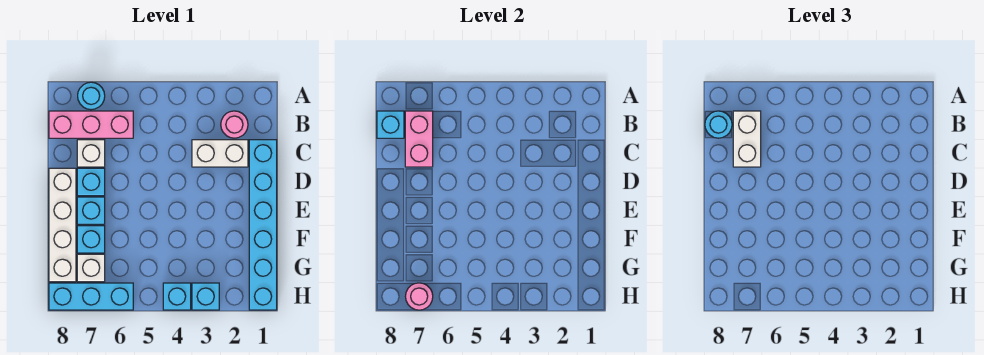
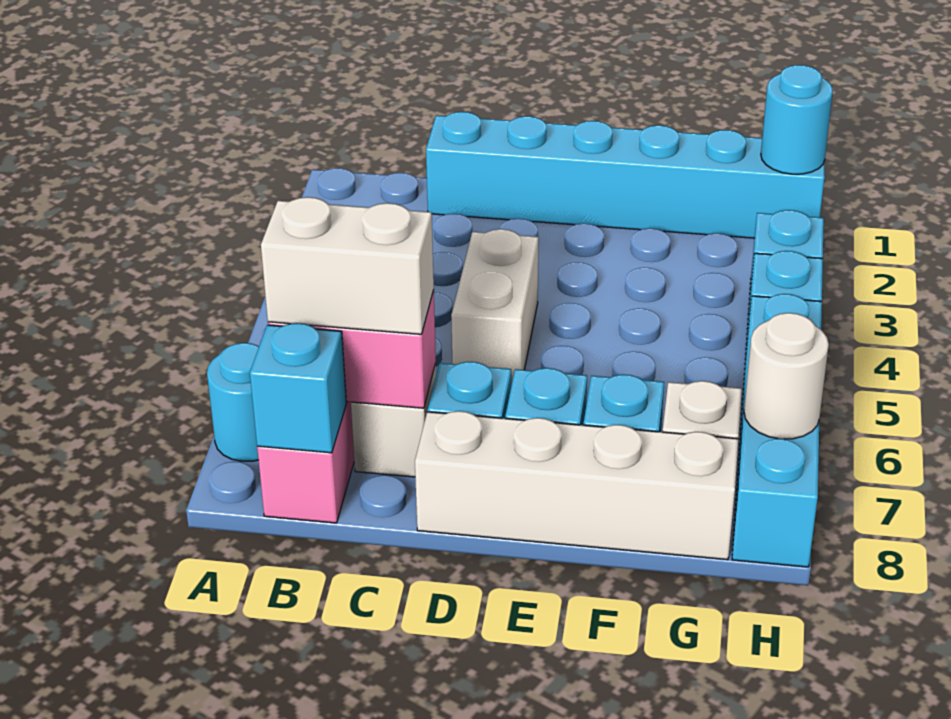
pink 1x1 round brick [221,111,248,138] -> none
cyan 1x1 round brick [705,111,732,138] -> cyan 1x1 round brick moved to [761,65,833,174]
white 1x2 brick [192,140,248,167] -> white 1x2 brick moved to [451,229,538,386]
cyan 1x3 brick [49,283,133,310] -> cyan 1x4 brick [732,294,822,567]
pink 1x1 round brick [406,283,433,310] -> white 1x1 round brick [744,313,829,439]

